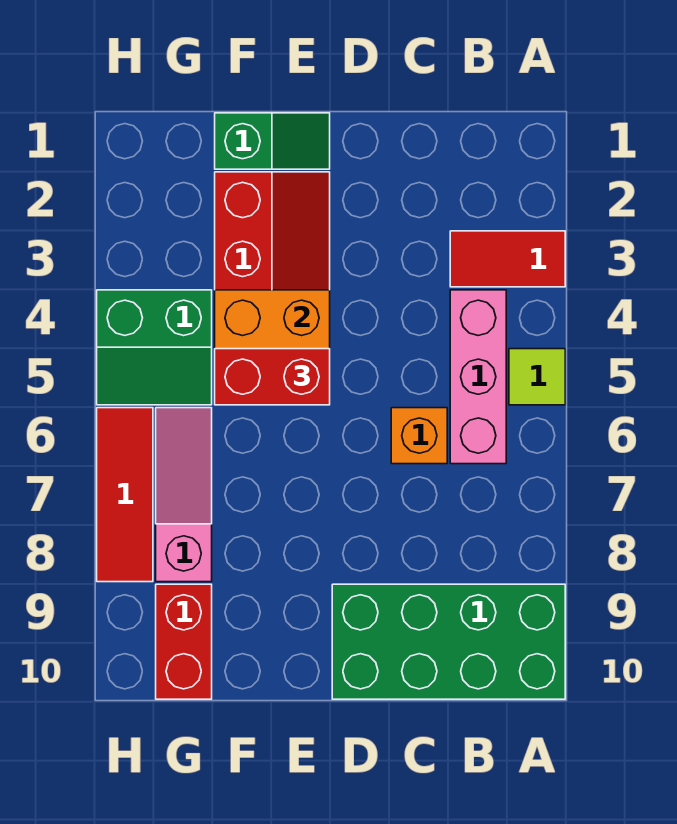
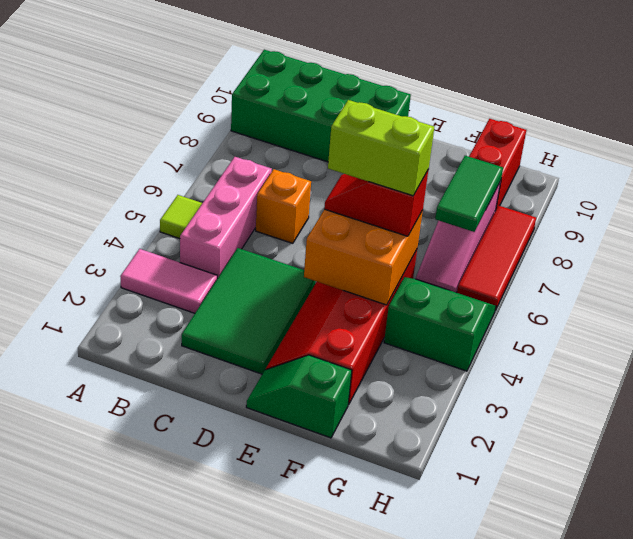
red 1x2 tile [450,231,565,287] -> pink 1x2 tile [120,249,217,313]
none -> green 2x3 tile [182,248,316,374]
red 1x2 brick [215,349,330,405] -> red 1x2 slope [324,171,428,236]
none -> lime 1x2 brick [328,100,434,196]
none -> green 1x2 tile [435,156,503,232]

